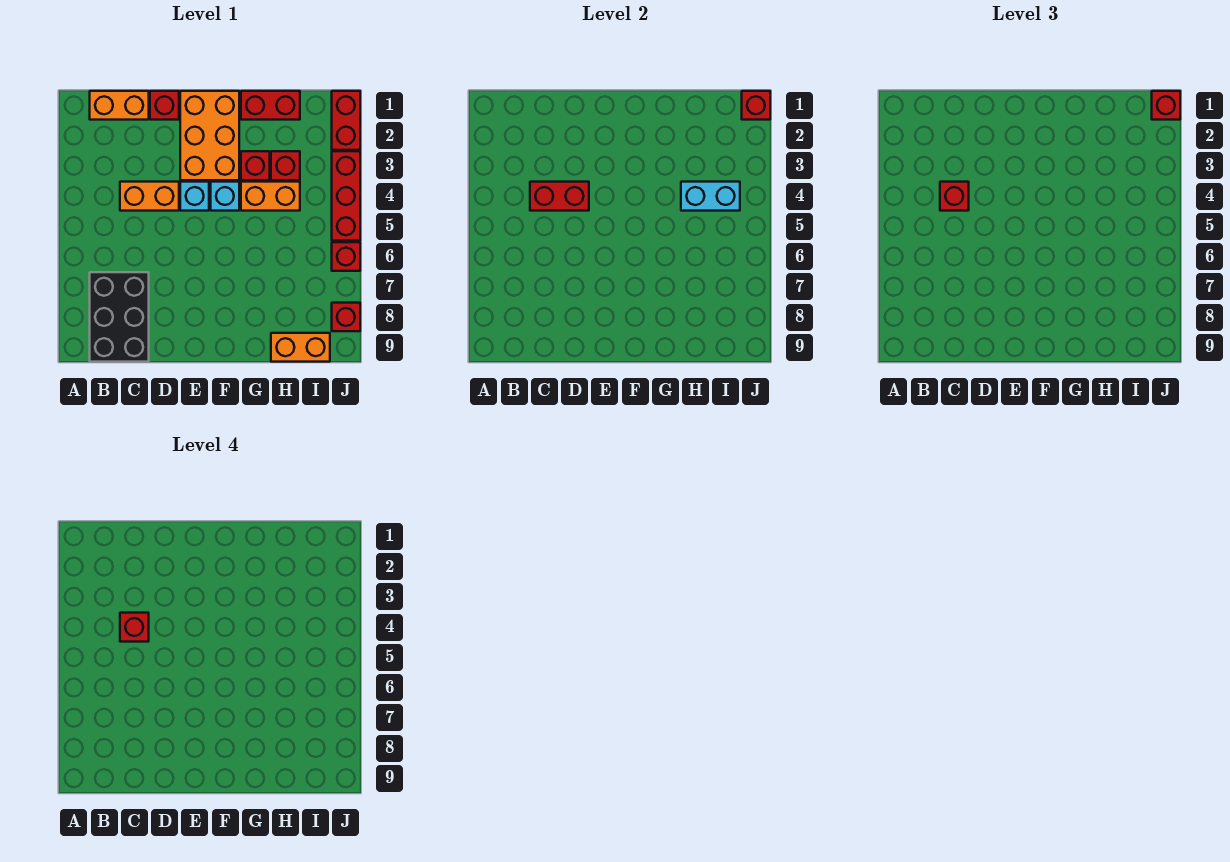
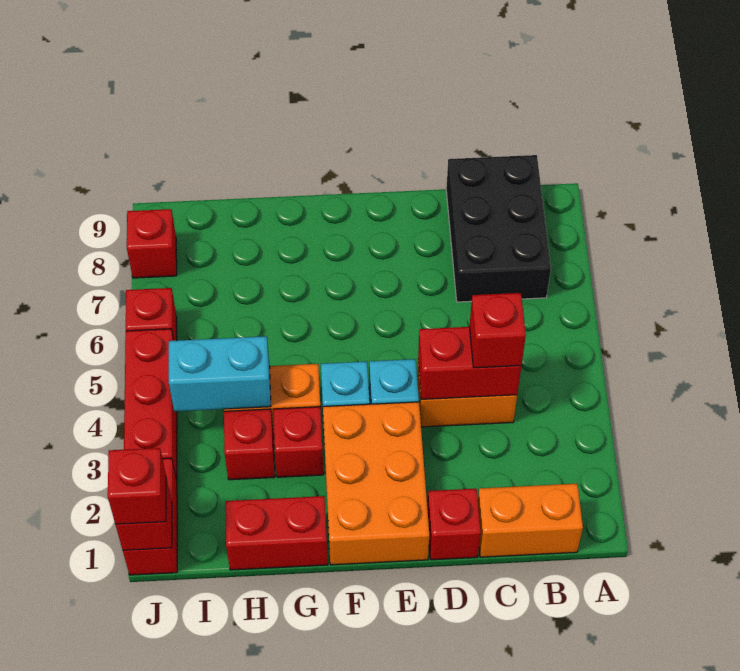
red 1x1 brick [120,613,149,642] -> none
orange 1x2 brick [271,333,330,362] -> none

